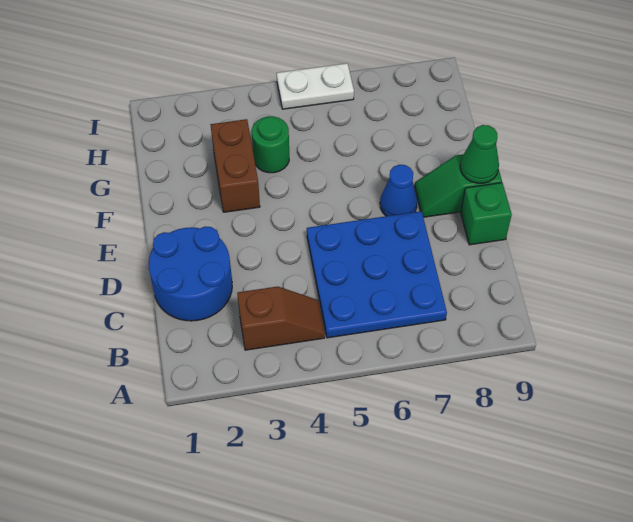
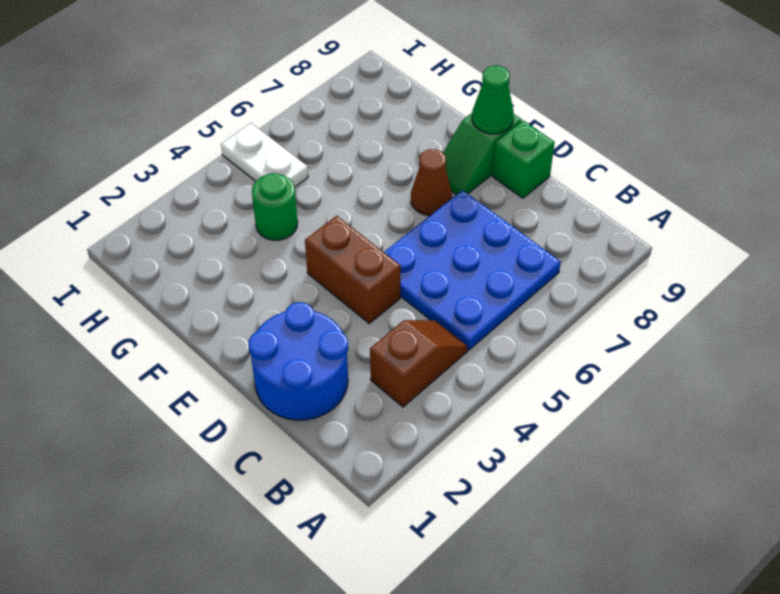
blue 1x1 cone [380,165,417,216] -> brown 1x1 cone [411,149,452,216]
brown 1x2 brick [210,119,260,212] -> brown 1x2 brick moved to [305,216,401,323]
white 1x2 plate [277,63,354,109] -> white 1x2 plate turned to [221,123,308,187]

